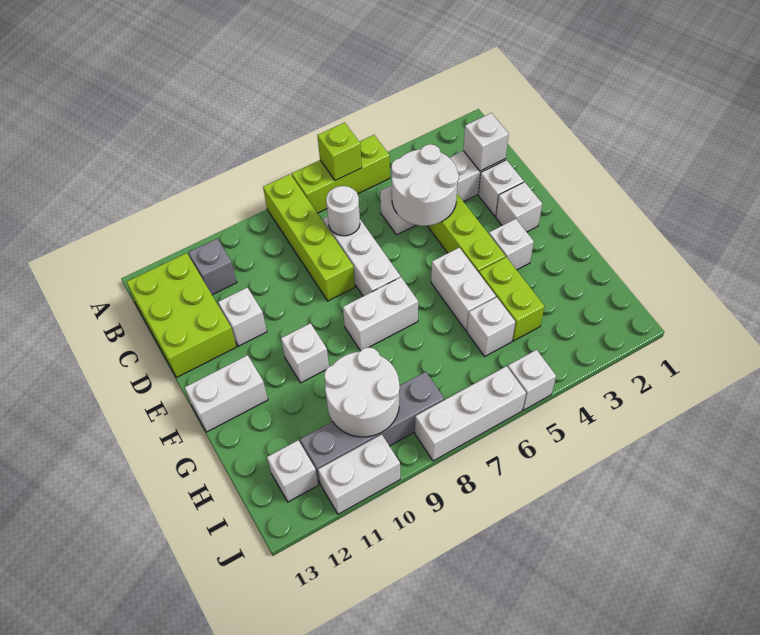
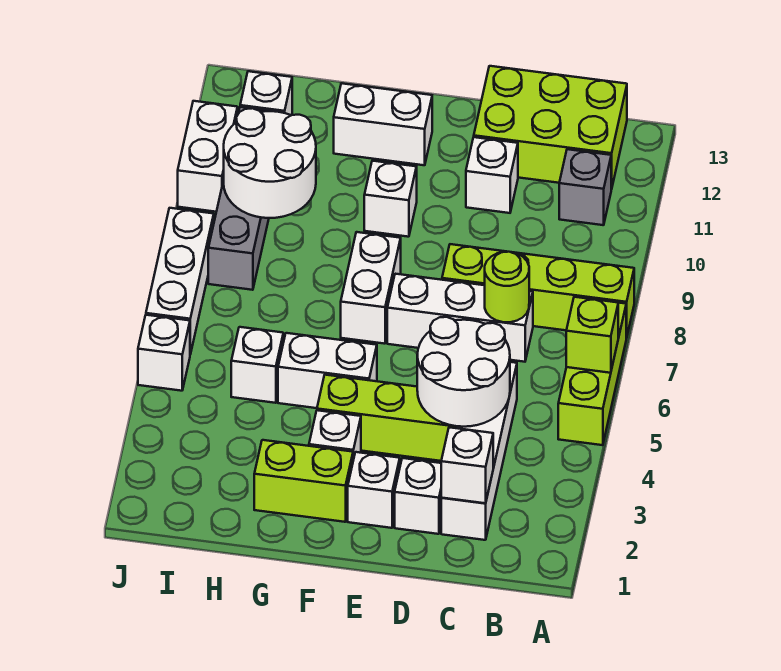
white 1x1 round brick [326,186,360,236] -> lime 1x1 round brick [485,252,529,322]
white 1x2 brick [185,355,268,432] -> white 1x2 brick turned to [334,83,432,165]
lime 1x2 brick [479,257,545,341] -> lime 1x2 brick moved to [254,440,353,522]

